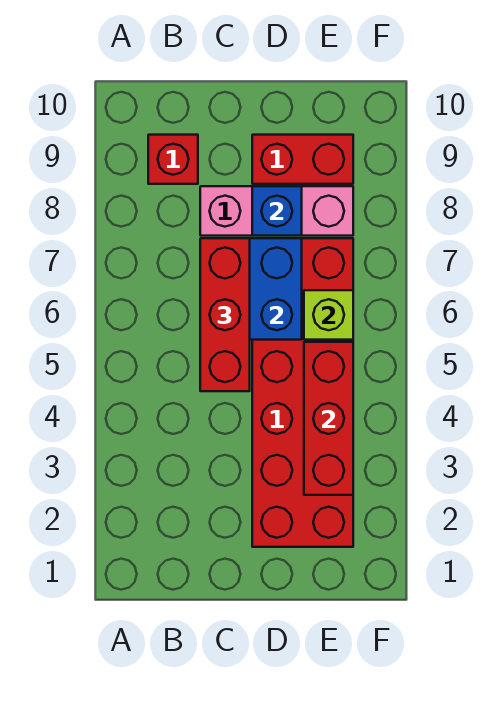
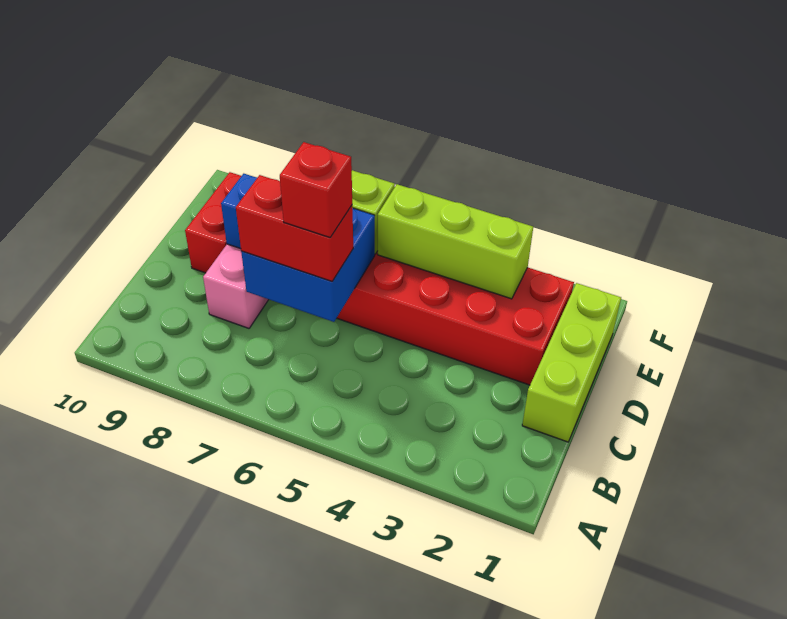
red 1x1 brick [148,135,198,184] -> red 1x1 brick moved to [280,142,352,237]
none -> lime 1x3 brick [522,283,621,442]
red 1x3 brick [200,238,250,391] -> red 1x2 brick [236,175,353,281]
red 1x3 brick [304,342,353,495] -> lime 1x3 brick [378,184,533,299]

